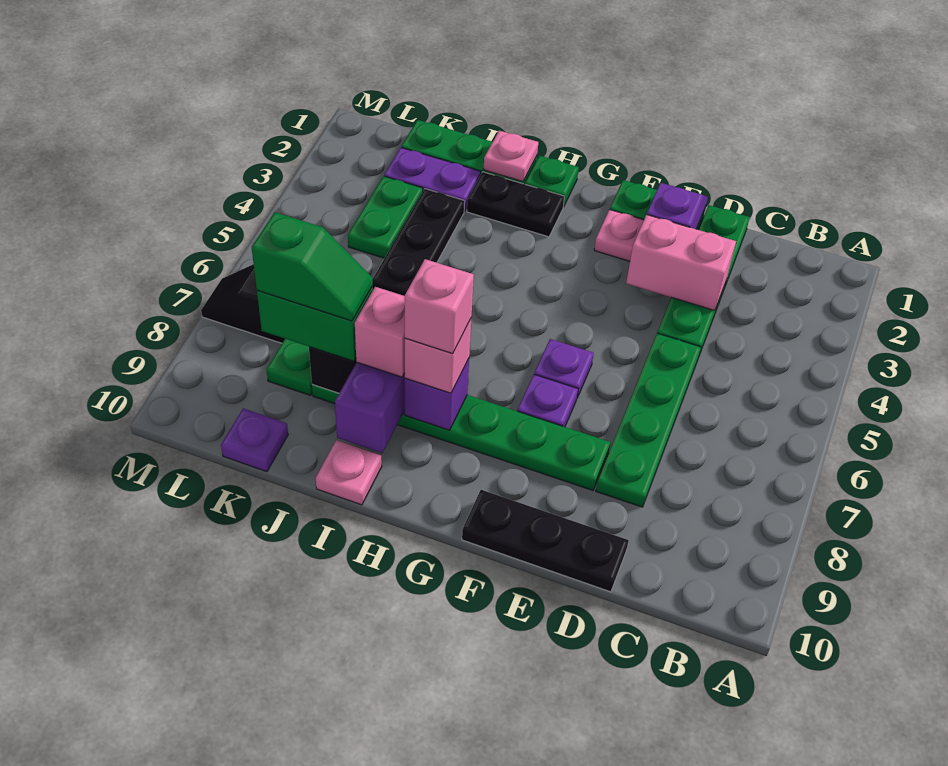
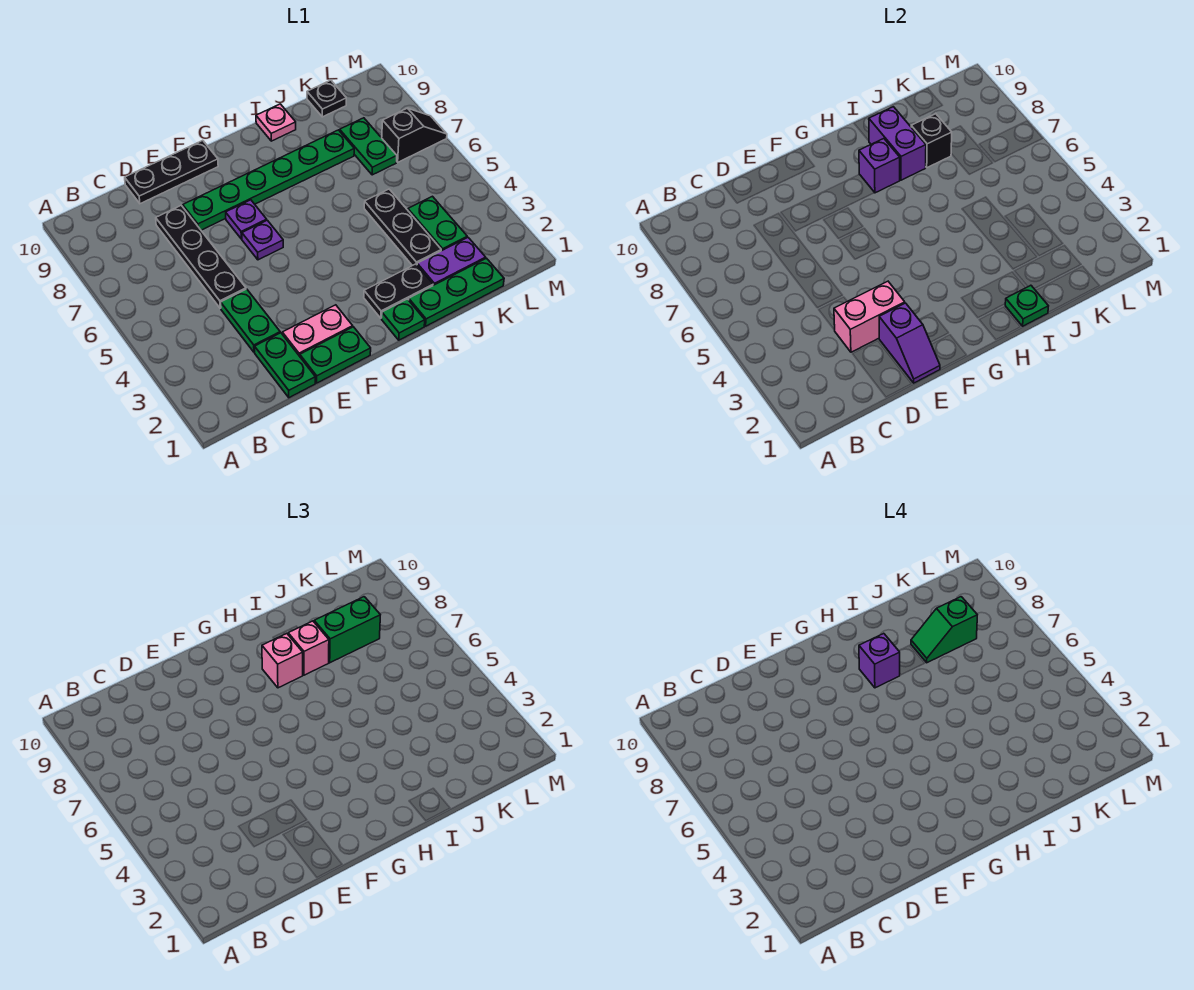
green 1x4 plate [596,333,701,507] -> black 1x4 plate [156,205,246,308]
pink 1x1 brick [405,259,474,354] -> purple 1x1 brick [859,634,900,688]
pink 1x1 plate [483,131,538,182] -> green 1x1 plate [1005,285,1048,326]
purple 1x1 plate [221,408,288,472] -> black 1x1 plate [307,80,346,117]

